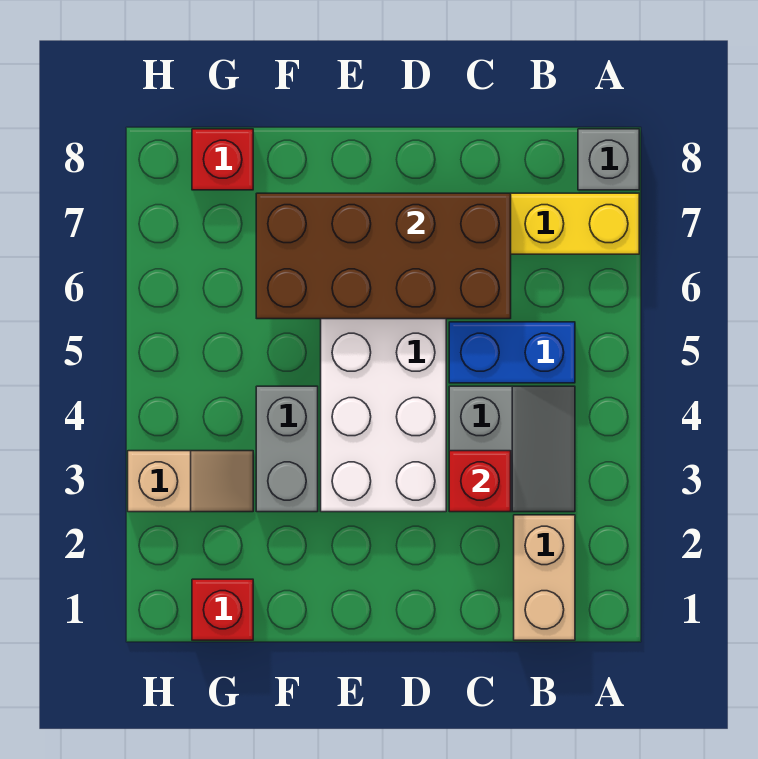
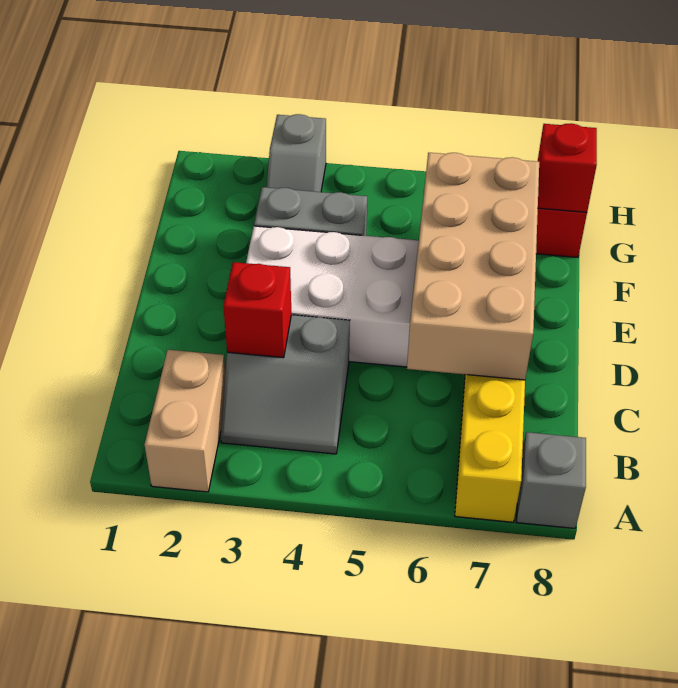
tan 1x2 brick [514,515,575,640] -> tan 1x2 brick turned to [144,350,225,492]
blue 1x2 brick [449,322,575,383] -> none
brown 2x4 brick [256,193,511,319] -> tan 2x4 brick [407,153,539,380]
red 1x1 brick [192,579,253,640] -> red 1x1 brick moved to [538,123,597,212]
tan 1x2 slope [128,451,253,512] -> grey 1x2 slope [267,114,326,192]

